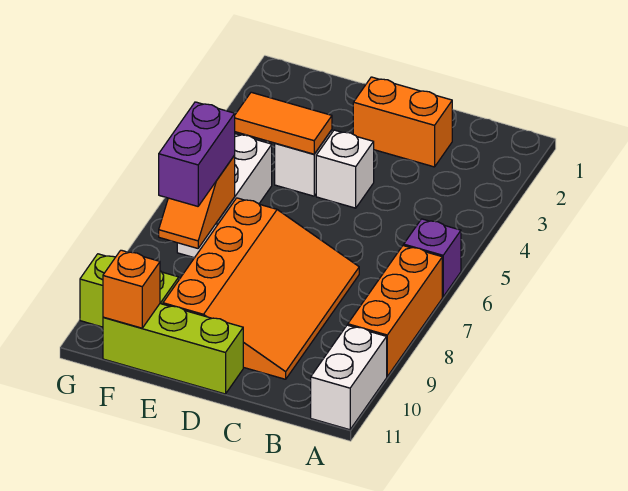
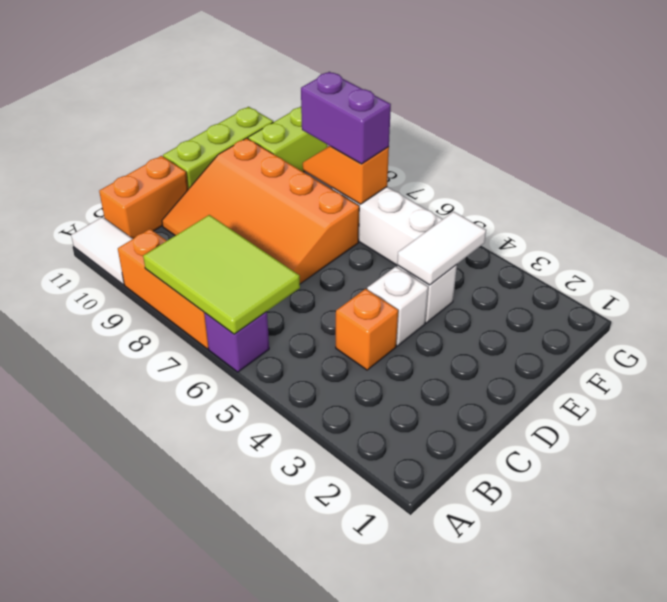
none -> lime 2x3 tile [143,215,300,334]
white 1x2 brick [311,325,387,430] -> white 1x2 tile [71,217,132,285]
orange 1x2 brick [353,77,453,167] -> orange 1x2 brick moved to [99,156,188,239]
orange 1x2 tile [235,92,332,154] -> white 1x2 tile [397,212,486,285]
orange 1x1 brick [103,250,160,328] -> orange 1x1 brick moved to [336,289,398,370]

